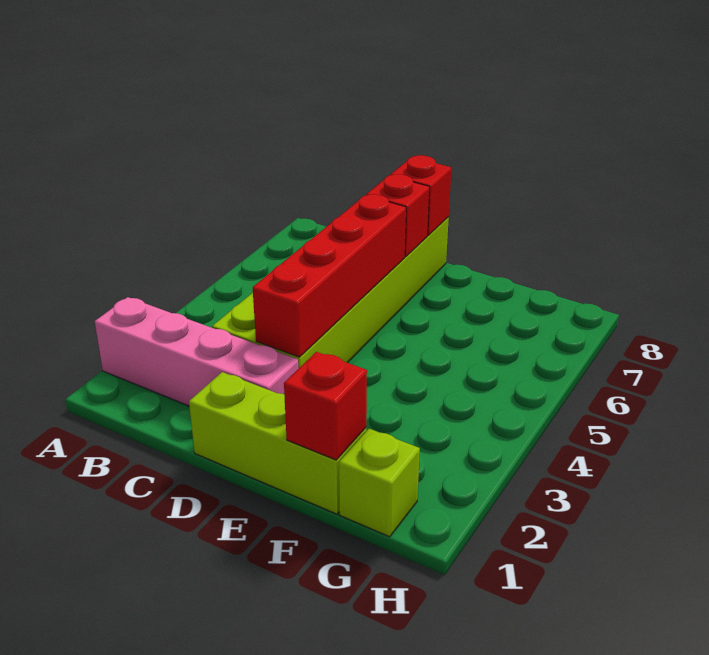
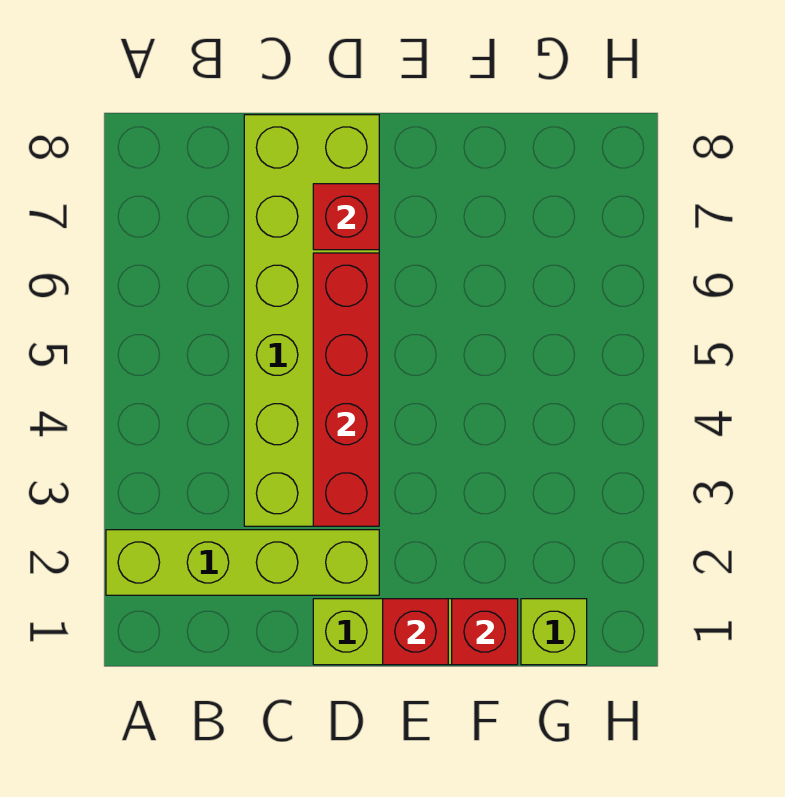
pink 1x4 brick [95,297,298,406] -> lime 1x4 brick [106,530,379,595]
red 1x1 brick [391,155,451,235] -> red 1x1 brick moved to [383,599,448,665]

